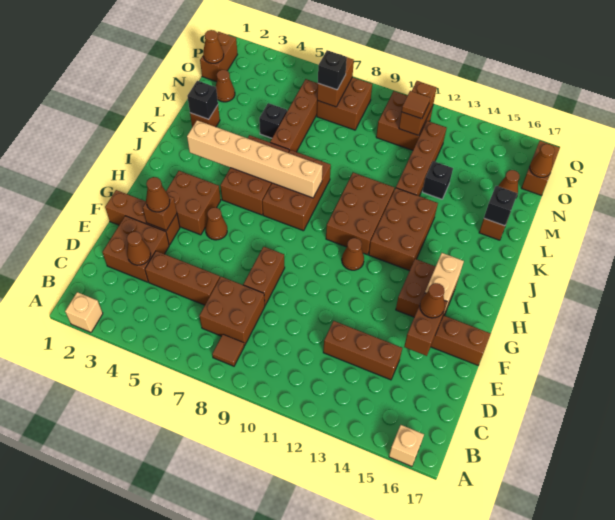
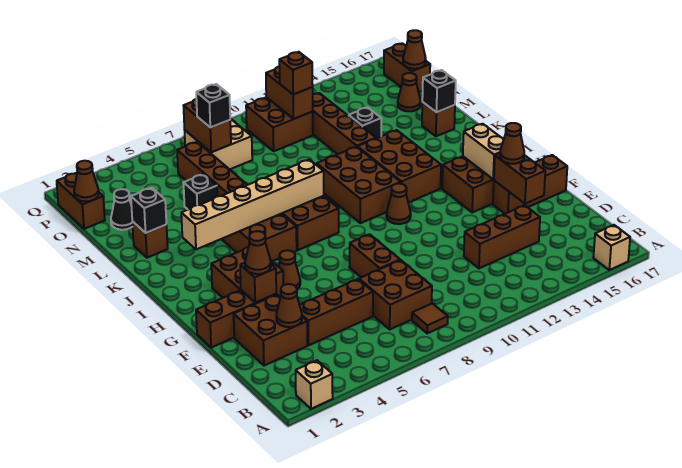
brown 1x1 cone [216,70,235,102] -> black 1x1 cone [111,189,133,230]
brown 2x2 brick [317,77,372,130] -> tan 2x2 brick [185,119,252,169]
brown 1x1 tile [402,91,430,119] -> brown 1x1 brick [279,52,313,94]

